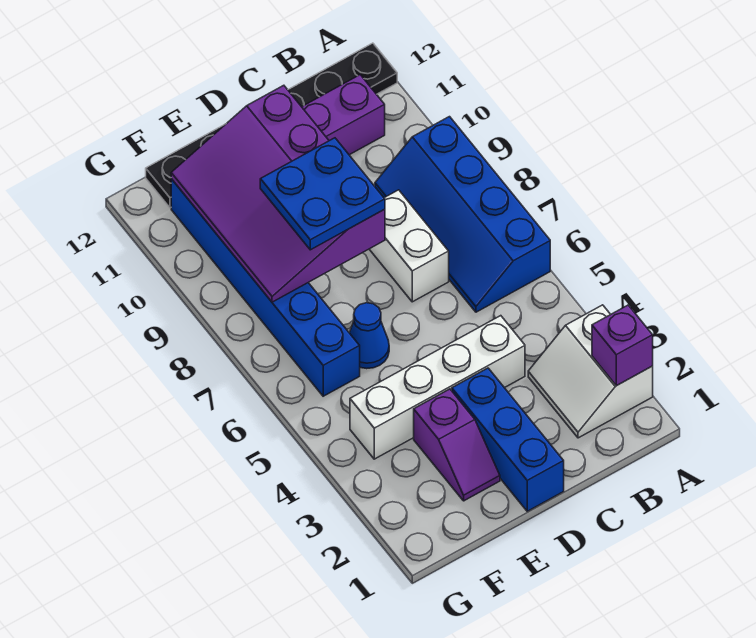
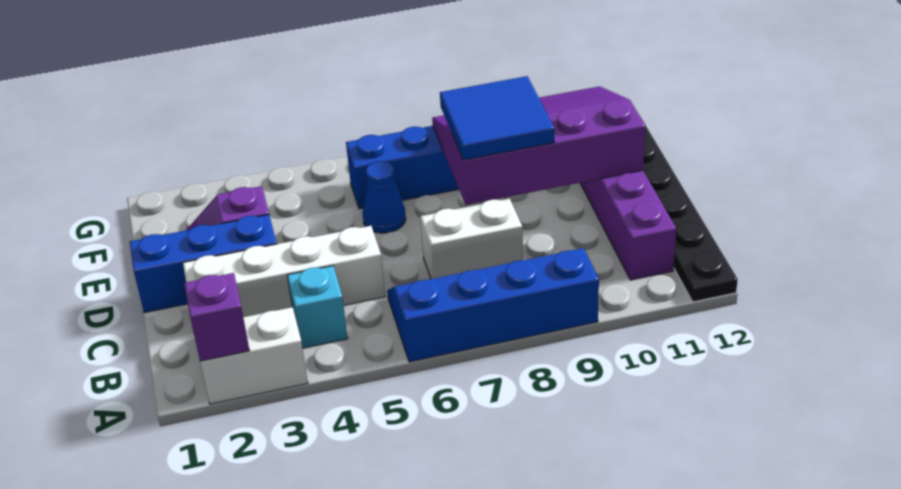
none -> cyan 1x1 brick [287,266,348,348]
white 1x4 brick [350,316,525,459] -> white 1x4 brick turned to [183,226,385,317]
blue 2x2 plate [260,138,385,250] -> blue 2x2 tile [440,76,554,160]

